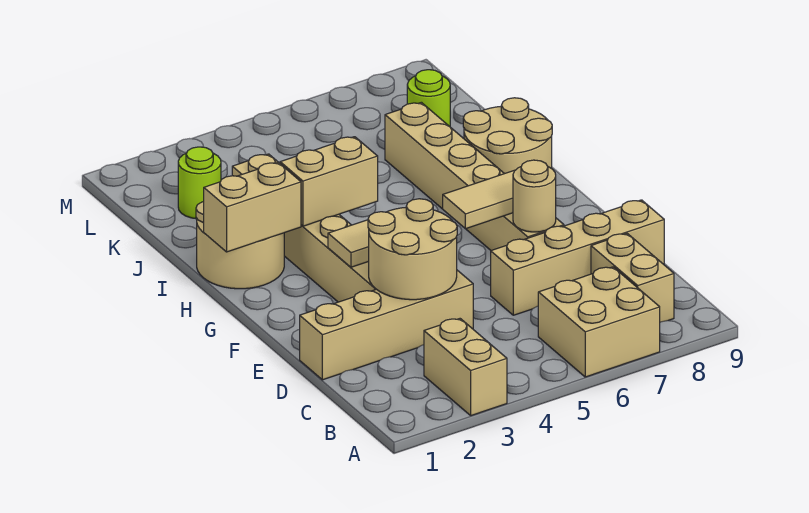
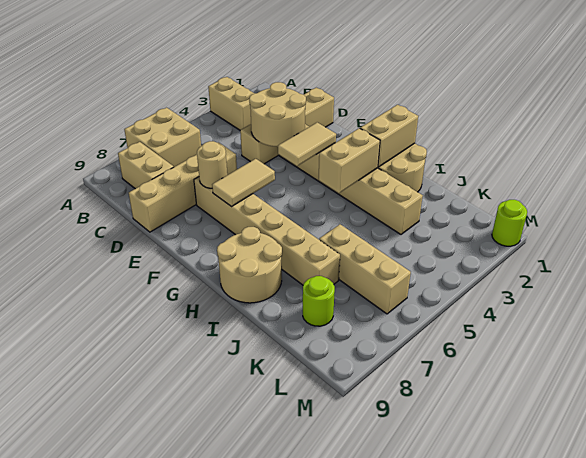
none -> tan 1x3 brick [319,224,411,314]
lime 1x1 round brick [178,147,221,219] -> lime 1x1 round brick moved to [492,200,527,246]

